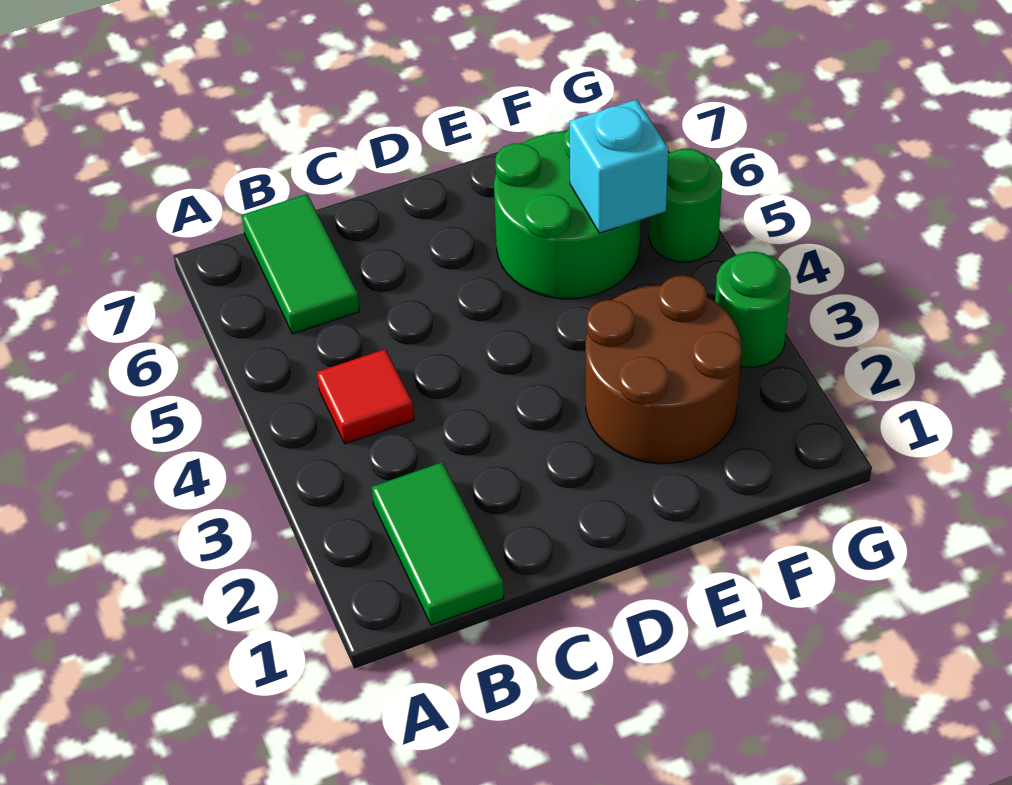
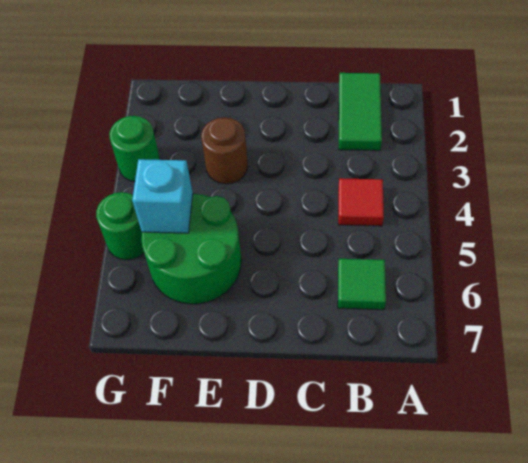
green 1x2 tile [242,194,360,334] -> green 1x1 tile [338,259,386,310]
brown 2x2 round brick [586,276,742,464] -> brown 1x1 round brick [201,117,248,184]

